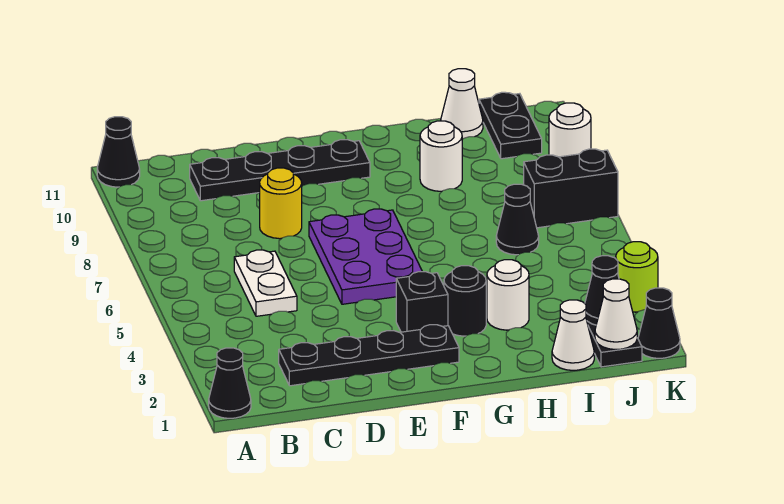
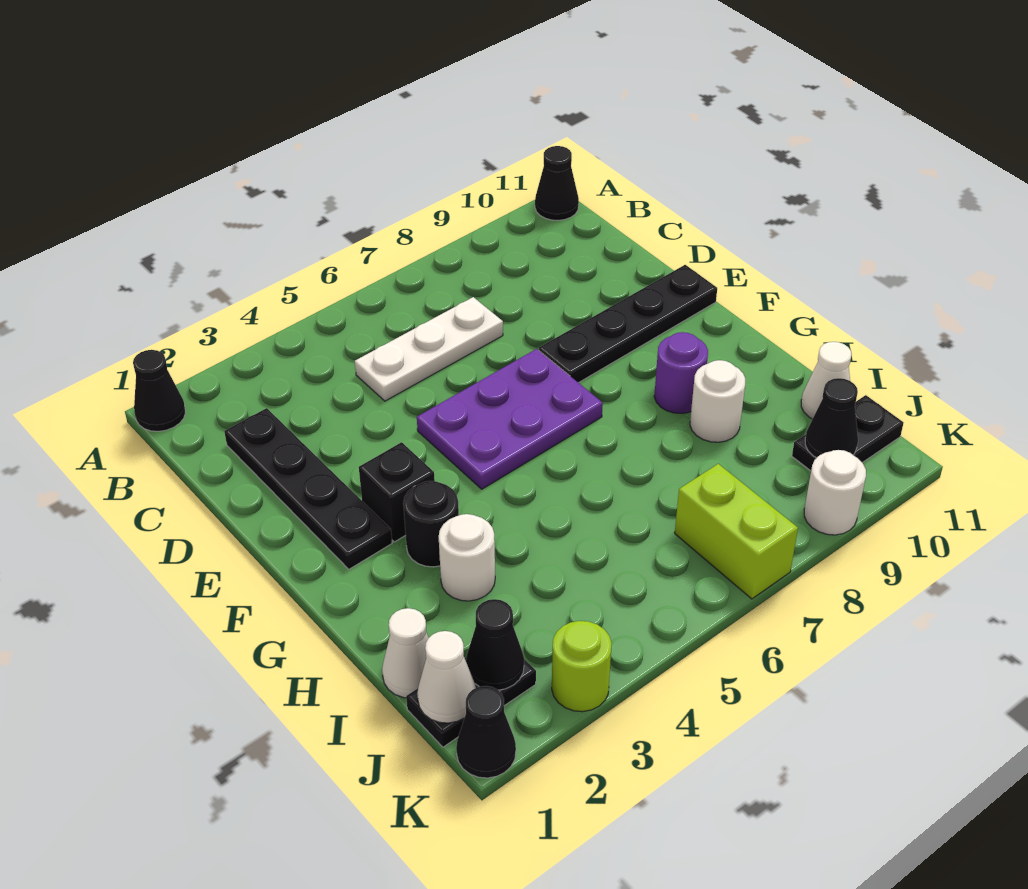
white 1x2 plate [234,250,297,316] -> white 1x3 plate [355,297,503,401]
black 1x4 plate [190,140,370,201] -> black 1x4 plate turned to [539,265,717,383]
yellow 1x1 round brick [260,168,302,239] -> none
none -> purple 1x1 round brick [654,332,708,414]
black 1x1 cone [496,184,539,255] -> black 1x1 cone moved to [805,378,858,458]
black 1x2 brick [524,149,618,228] -> lime 1x2 brick [675,464,798,599]

